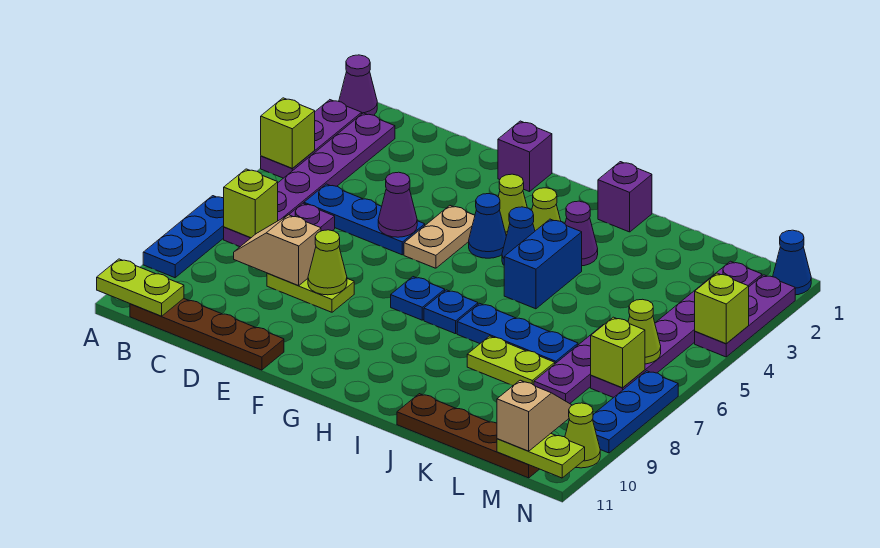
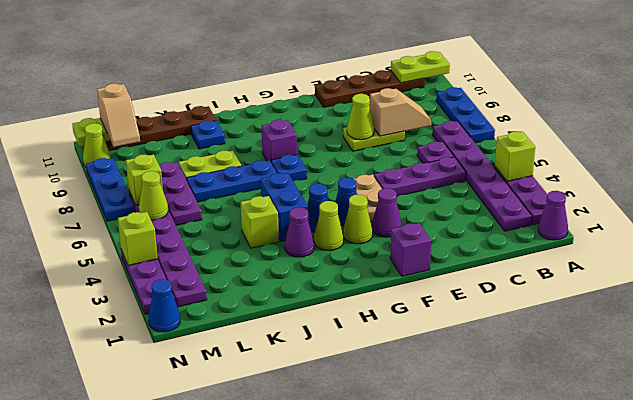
lime 1x1 brick [224,169,278,238] -> lime 1x1 brick moved to [241,196,279,248]
blue 1x3 plate [304,184,425,255] -> purple 1x3 plate [374,157,466,196]
purple 1x1 cone [378,172,417,237] -> purple 1x1 cone moved to [372,188,401,237]
blue 1x1 plate [391,277,445,320] -> blue 1x1 plate moved to [191,121,225,149]
purple 1x1 brick [598,162,652,232] -> purple 1x1 brick moved to [262,120,297,161]

